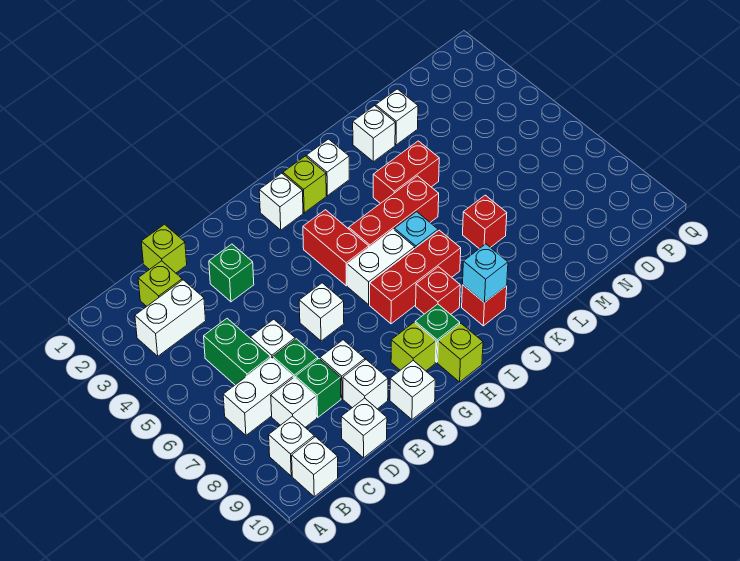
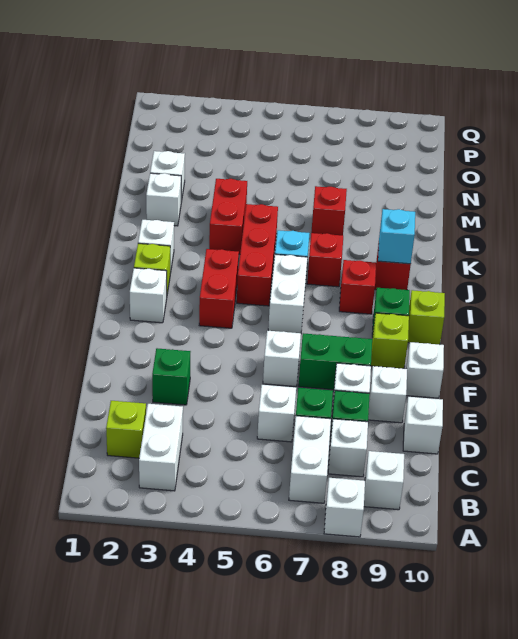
white 1x1 brick [292,437,338,497] -> white 1x1 brick moved to [324,478,365,537]
green 1x2 brick [204,318,271,385] -> green 1x2 brick moved to [298,333,372,390]
lime 1x1 brick [141,224,187,273] -> none
red 1x2 brick [303,210,369,286] -> red 1x2 brick turned to [199,249,239,328]
red 1x3 brick [370,230,461,324] -> red 1x1 brick [307,233,343,287]

